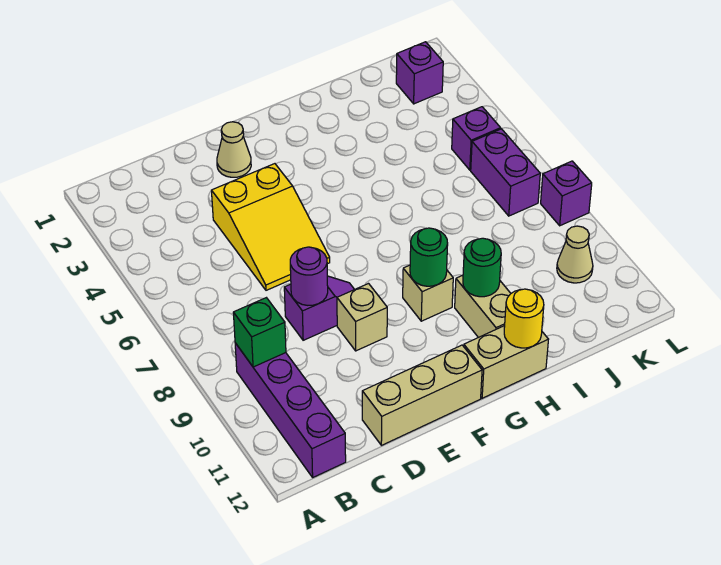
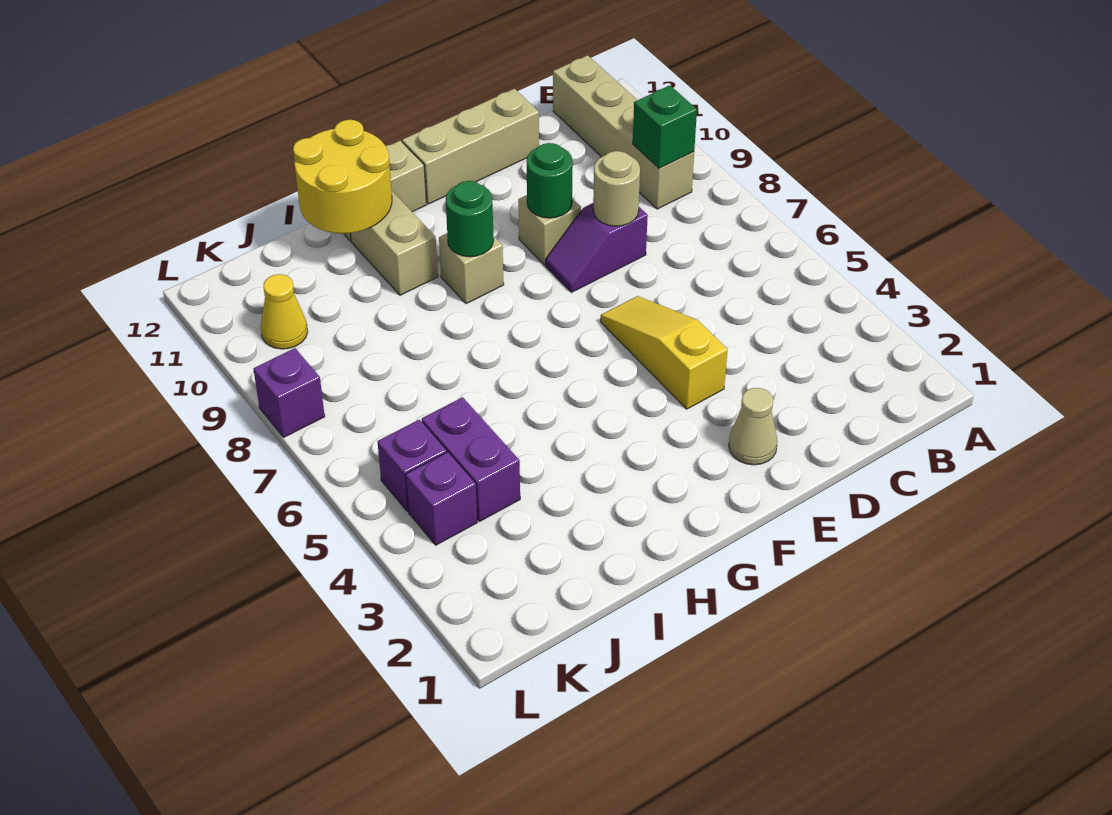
purple 1x4 brick [235,343,346,477] -> tan 1x4 brick [553,55,694,209]
yellow 2x3 slope [211,164,330,290] -> yellow 1x3 slope [601,296,728,409]
purple 1x1 round brick [290,247,328,305] -> tan 1x1 round brick [593,151,640,226]
green 1x1 round brick [463,238,501,297] -> green 1x1 round brick moved to [527,143,573,218]
yellow 1x1 round brick [504,289,544,348] -> yellow 2x2 round brick [293,120,392,234]
purple 1x1 brick [396,42,443,104] -> purple 1x1 brick moved to [406,452,477,545]
purple 1x2 brick [471,129,540,216] -> purple 1x2 brick moved to [422,397,520,522]
tan 1x1 cone [557,226,593,283] -> yellow 1x1 cone [261,274,308,349]

